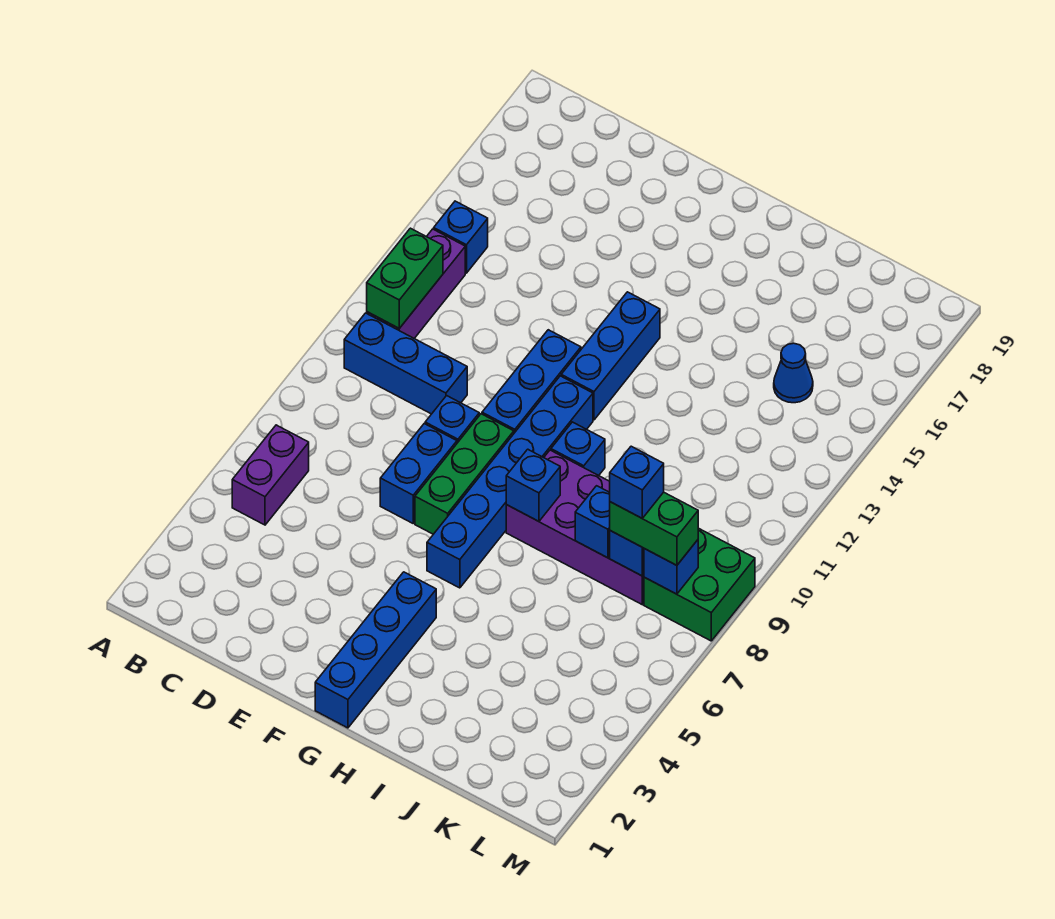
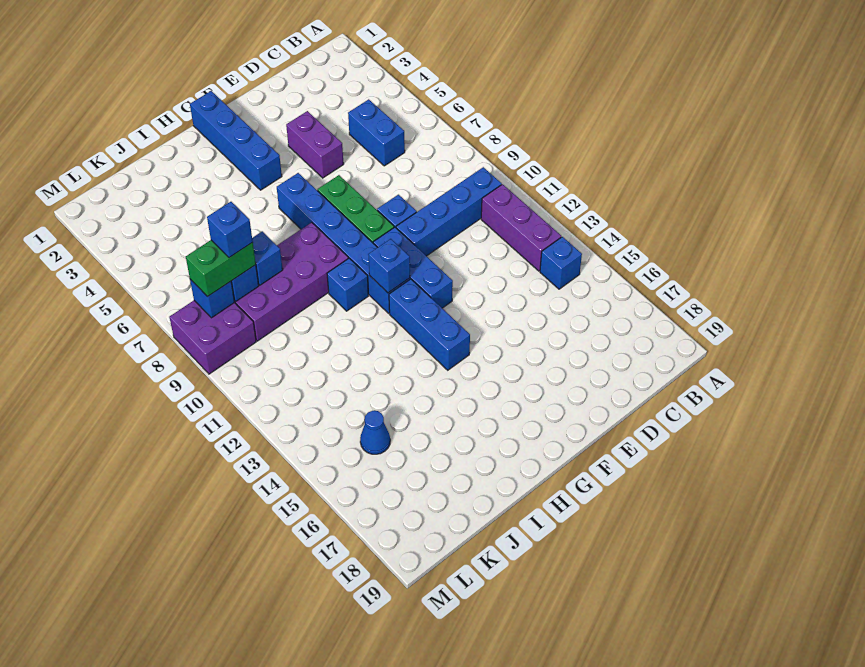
purple 1x2 brick [232,425,309,525] -> purple 1x2 brick moved to [286,111,344,178]
blue 1x3 brick [344,313,467,414] -> blue 1x4 brick [396,167,502,256]
green 1x2 brick [367,228,443,328] -> none
blue 1x2 brick [380,424,457,523] -> blue 1x2 brick moved to [348,99,405,166]
blue 1x1 brick [506,449,560,521] -> blue 1x1 brick moved to [368,239,410,293]
green 2x2 brick [644,528,755,641] -> purple 2x2 brick [169,301,256,374]

